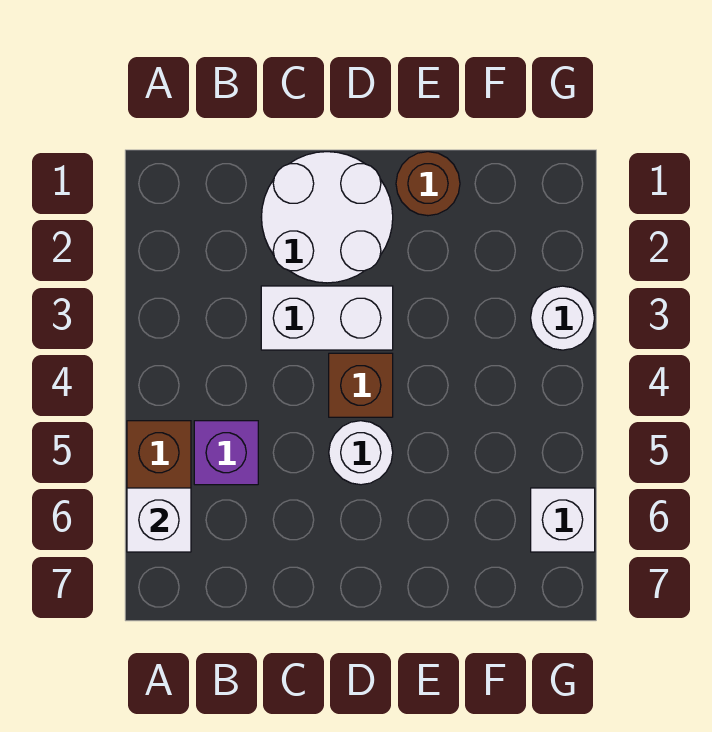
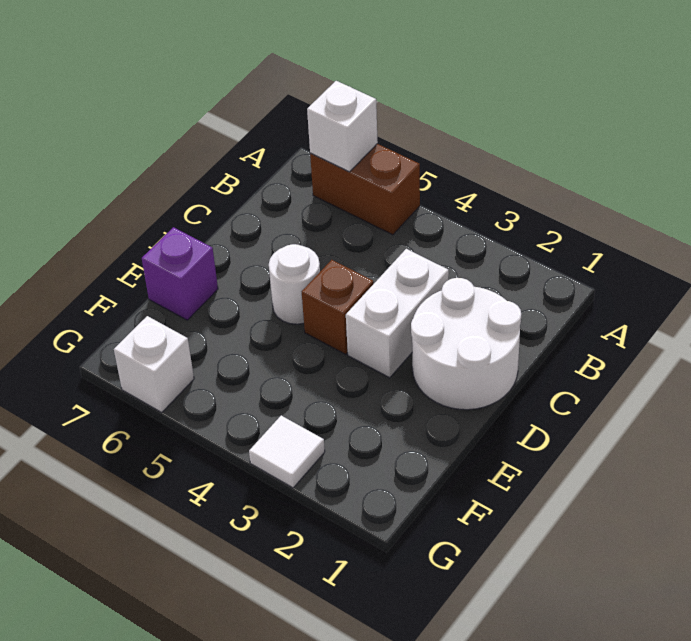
purple 1x1 brick [194,421,258,485] -> purple 1x1 brick moved to [142,227,218,320]
brown 1x1 round brick [396,152,460,216] -> none
white 1x1 round brick [531,286,594,350] -> white 1x1 tile [249,416,325,488]

